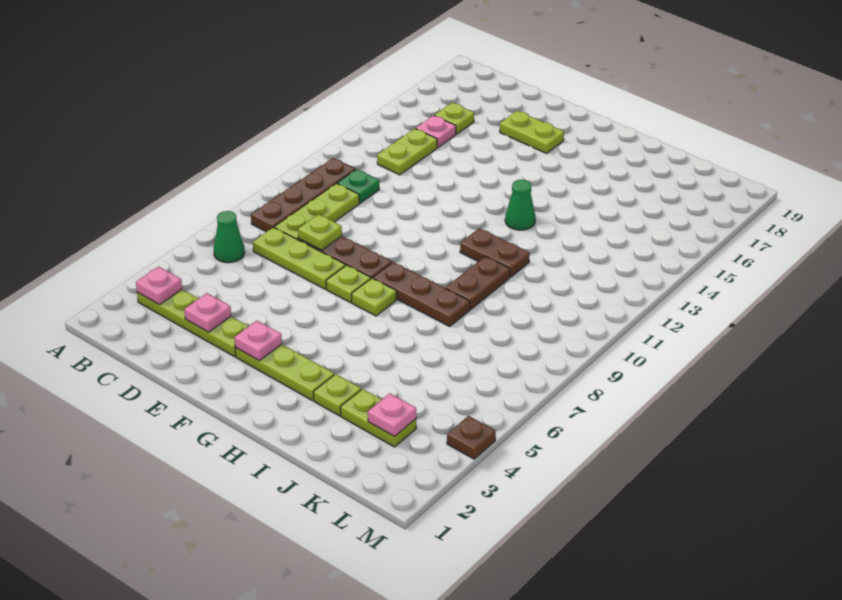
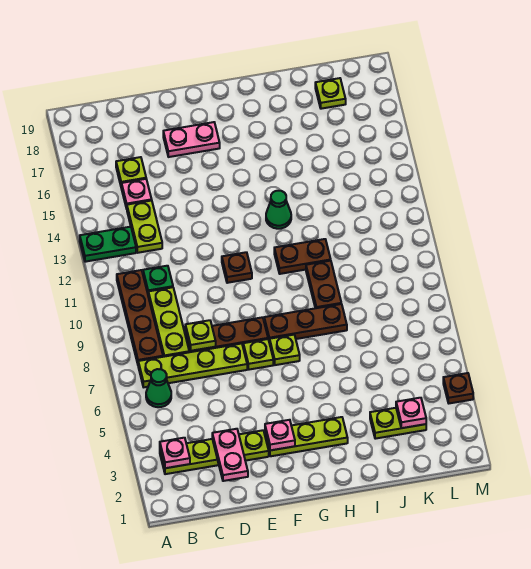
none -> green 1x2 plate [80,227,136,262]
lime 1x3 plate [253,227,346,289] -> lime 1x4 plate [138,344,247,387]
pink 1x1 plate [184,293,231,332] -> pink 1x2 plate [212,429,248,481]
lime 1x2 plate [500,111,564,153] -> pink 1x2 plate [163,122,220,157]
none -> brown 1x1 plate [222,252,252,283]
lime 1x1 plate [314,374,361,416] -> lime 1x1 plate moved to [315,78,346,109]

